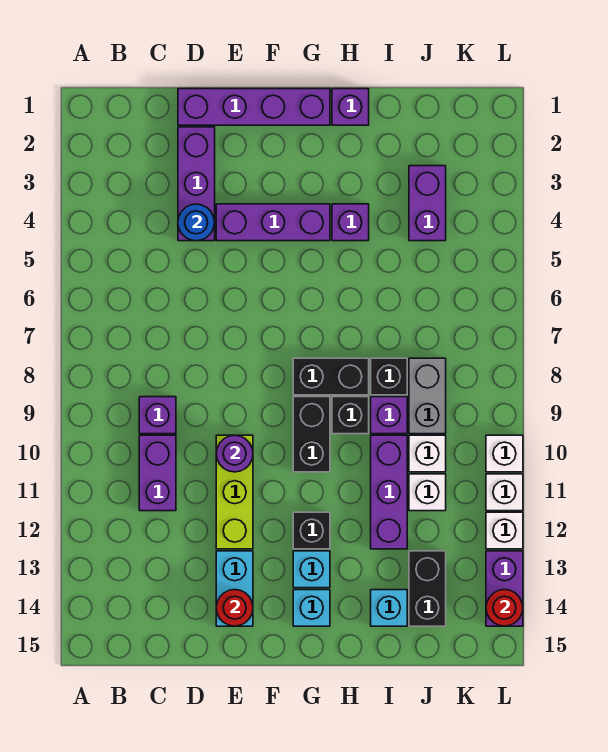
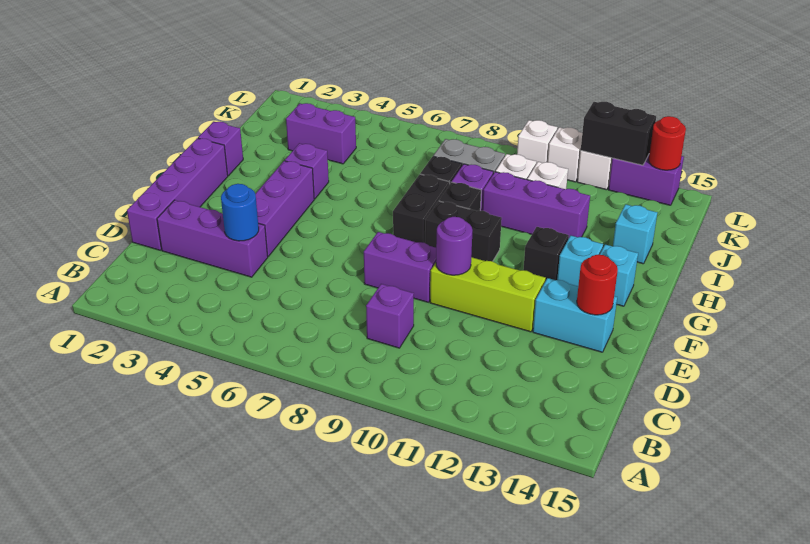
purple 1x2 brick [139,435,176,511] -> purple 1x2 brick moved to [364,232,436,302]
black 1x2 brick [409,551,446,626] -> black 1x2 brick moved to [581,102,656,165]

